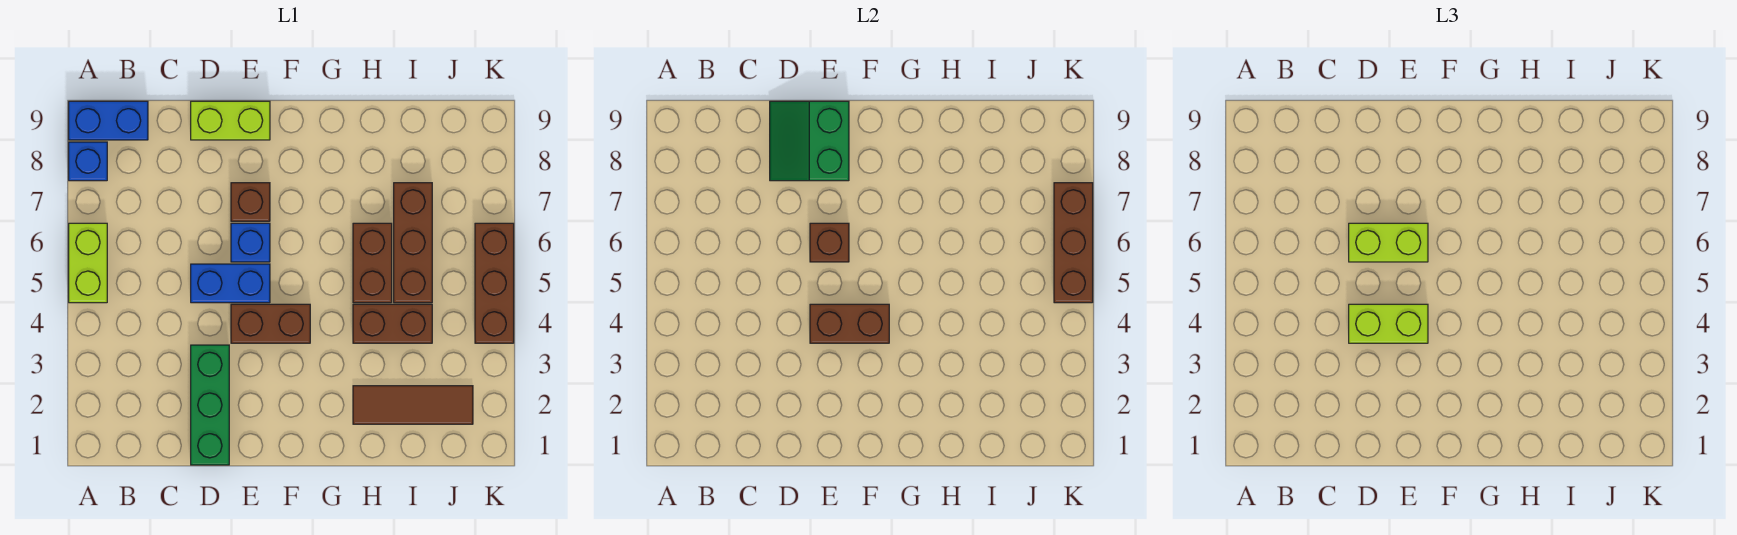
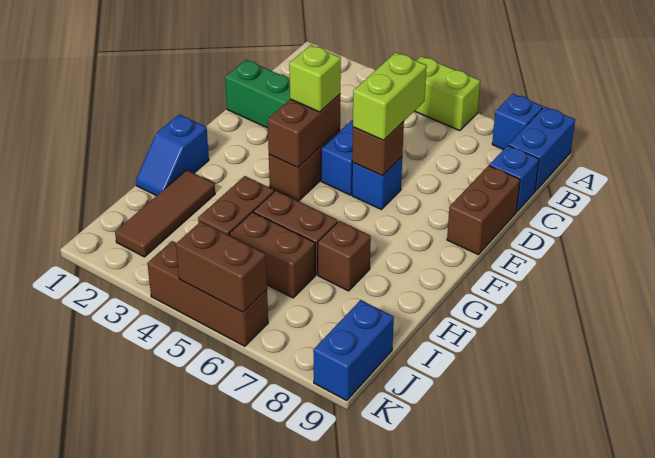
none -> blue 1x1 brick [489,145,539,211]
lime 1x2 brick [1349,304,1428,343] -> lime 1x1 brick [289,45,341,112]
green 2x2 slope [770,101,849,181] -> none
lime 1x2 brick [191,101,270,140] -> brown 1x2 brick [447,166,520,255]
brown 1x1 brick [231,183,270,221] -> brown 1x1 brick moved to [318,221,371,291]
none -> blue 1x2 slope [136,114,209,196]
brown 1x3 brick [394,183,432,303] -> brown 1x2 brick [229,212,315,298]
none -> blue 1x2 brick [313,300,394,401]
brown 1x3 brick [1054,183,1093,303] -> brown 1x2 brick [176,222,267,312]

